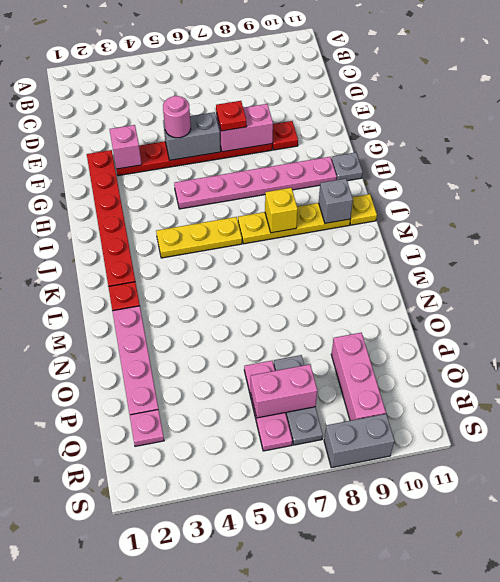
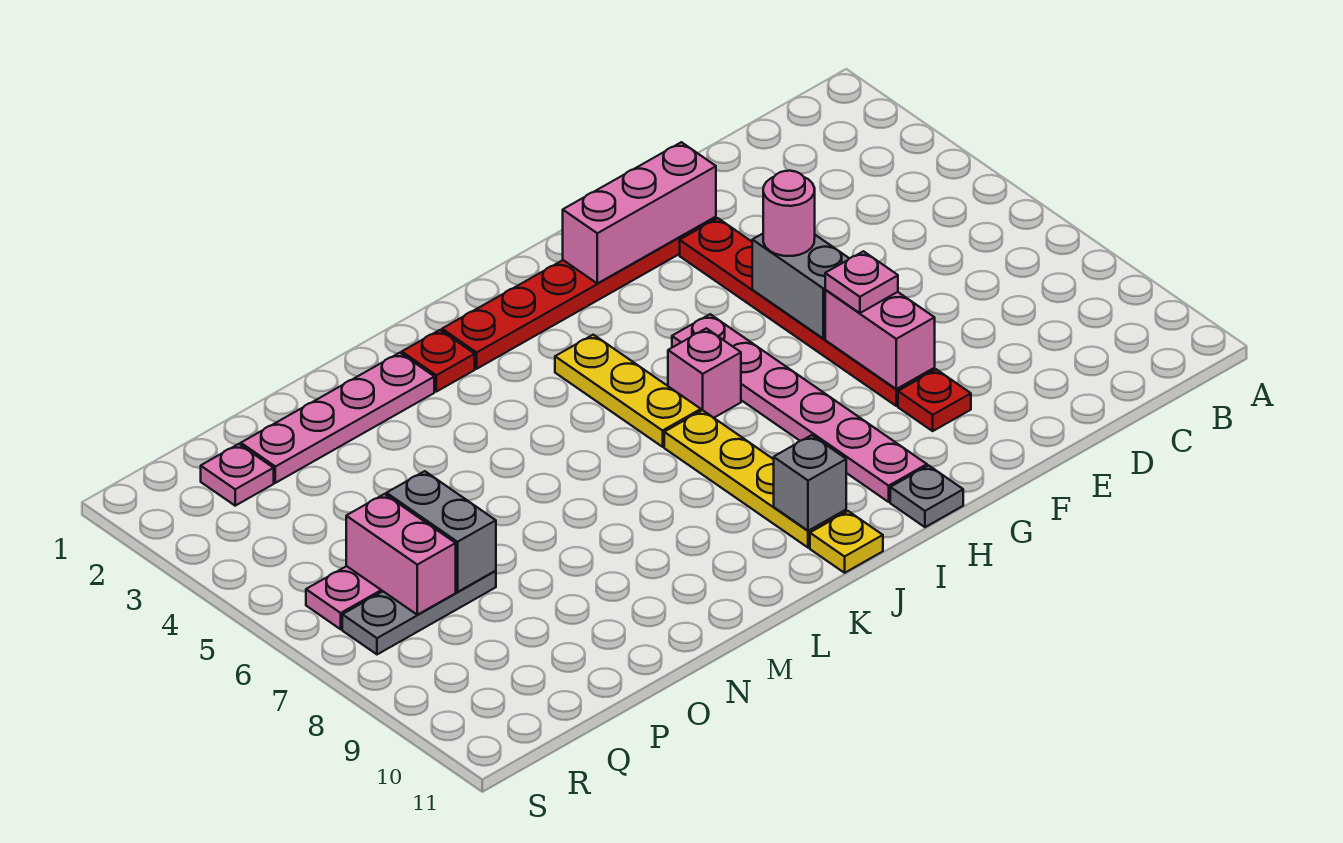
pink 1x1 brick [109,125,142,169] -> pink 1x1 brick moved to [668,328,741,418]
red 1x1 plate [216,101,247,131] -> pink 1x1 plate [825,251,898,313]
yellow 1x1 brick [265,188,298,233] -> none
pink 1x3 brick [331,333,386,421] -> pink 1x3 brick moved to [563,142,716,283]
grey 1x2 brick [324,414,395,468] -> grey 1x2 brick moved to [386,471,496,592]

